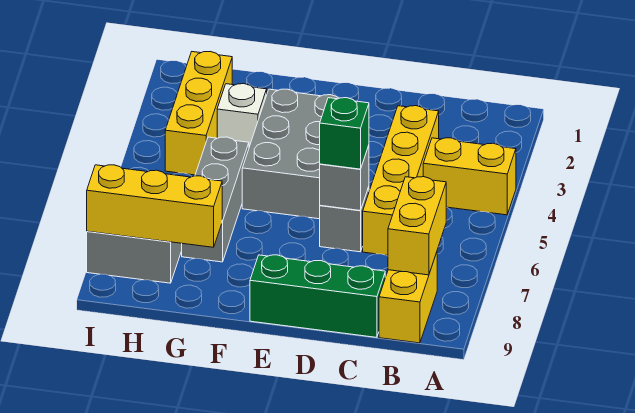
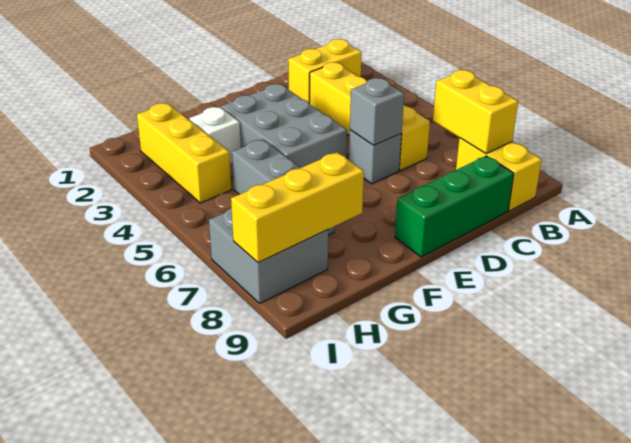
yellow 1x2 brick [423,138,516,215] -> yellow 1x2 brick moved to [288,39,362,104]
green 1x1 brick [320,98,369,169] -> none

